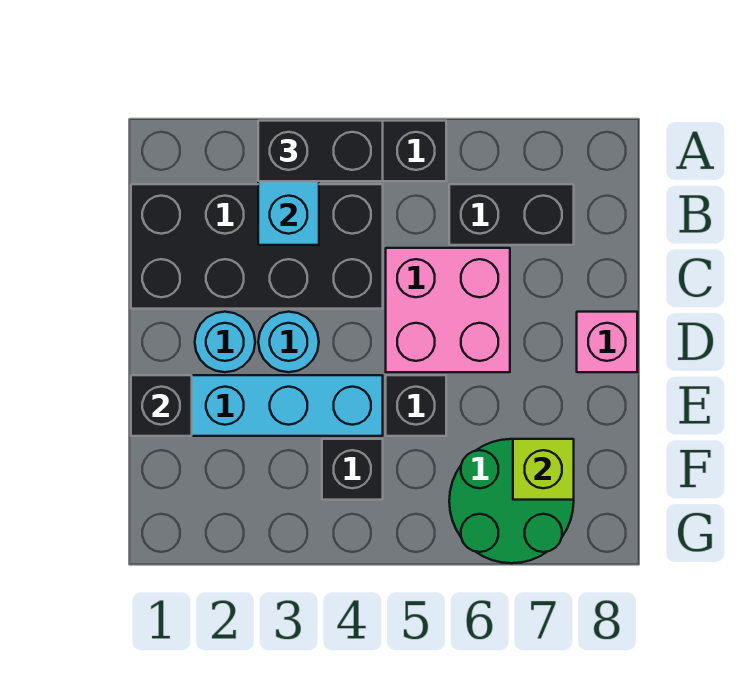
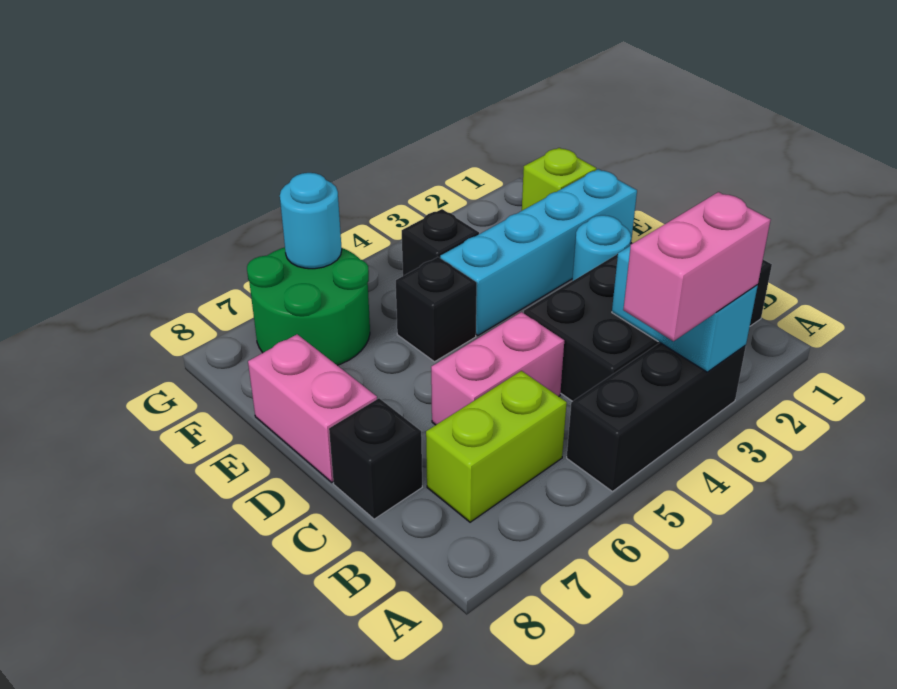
black 1x2 brick [258,121,383,181] -> pink 1x2 brick [623,192,770,341]
black 1x2 brick [449,184,574,245] -> lime 1x2 brick [426,371,567,522]
pink 2x2 brick [386,248,510,372] -> pink 1x2 brick [431,312,564,425]
cyan 1x1 round brick [258,312,319,372] -> cyan 1x1 round brick moved to [280,173,342,269]
pink 1x1 brick [577,312,637,372] -> pink 1x2 brick [248,334,377,482]
black 1x1 brick [131,375,192,436] -> black 1x1 brick moved to [329,398,422,519]
lime 1x1 brick [513,439,574,500] -> lime 1x1 brick moved to [522,148,596,211]

